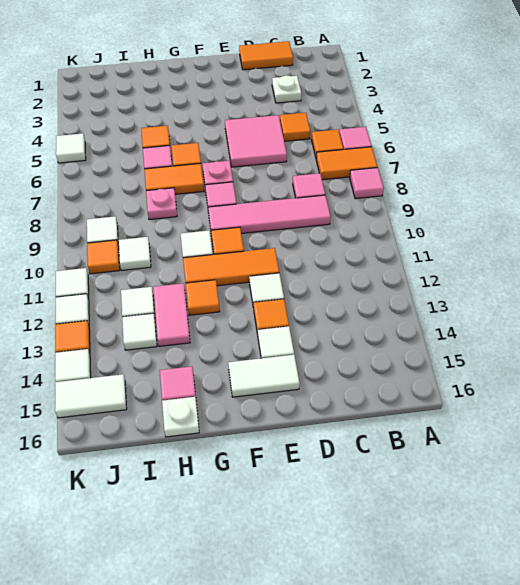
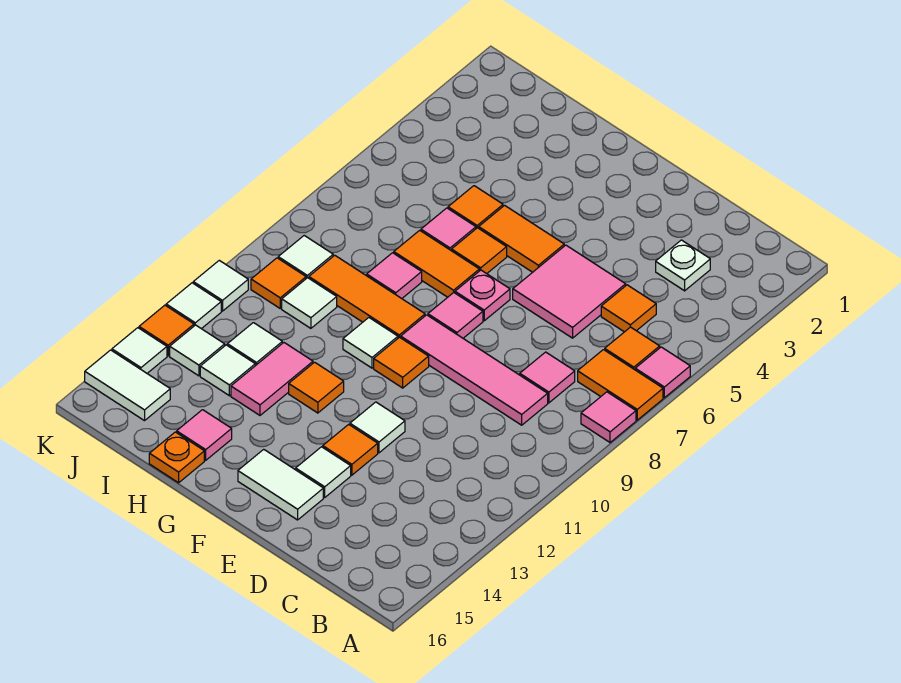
orange 1x2 tile [239,41,293,70] -> orange 1x2 tile moved to [479,205,564,272]
orange 1x3 tile [183,248,279,286] -> orange 1x3 tile moved to [309,255,425,338]
pink 1x1 plate [146,188,177,220] -> pink 1x1 tile [367,253,422,298]
white 1x1 plate [162,397,199,437] -> orange 1x1 plate [149,432,204,483]
white 1x1 tile [56,133,86,163] -> white 1x1 tile moved to [170,325,225,376]

